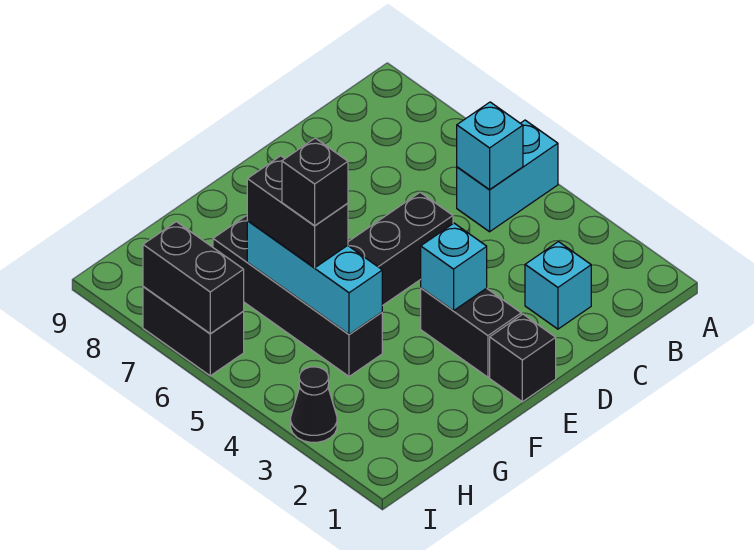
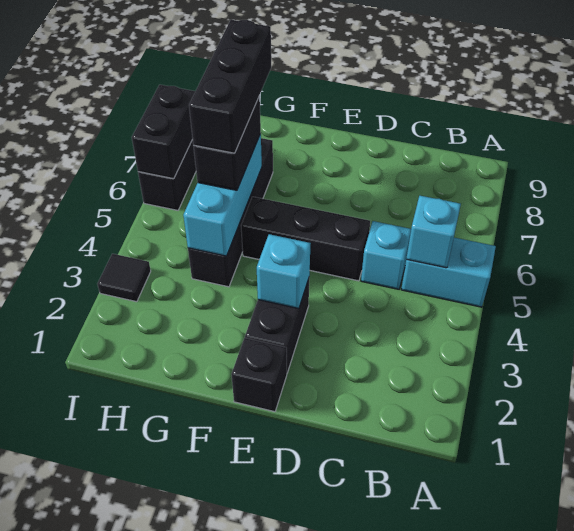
cyan 1x1 brick [525,242,591,329] -> cyan 1x1 brick moved to [361,221,411,289]
black 1x1 brick [282,138,348,226] -> black 1x3 brick [189,20,271,153]
black 1x1 cone [291,367,337,442] -> black 1x1 tile [97,254,151,302]

